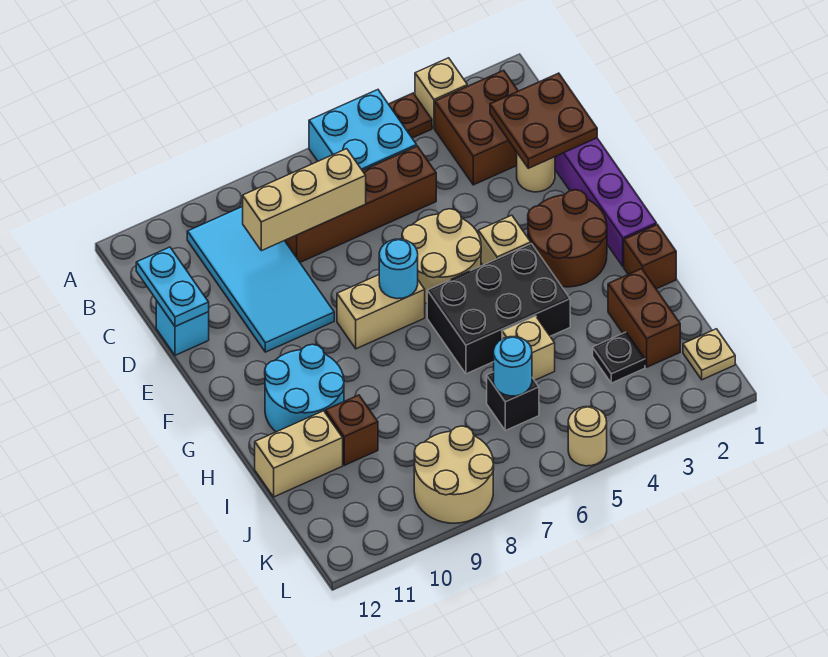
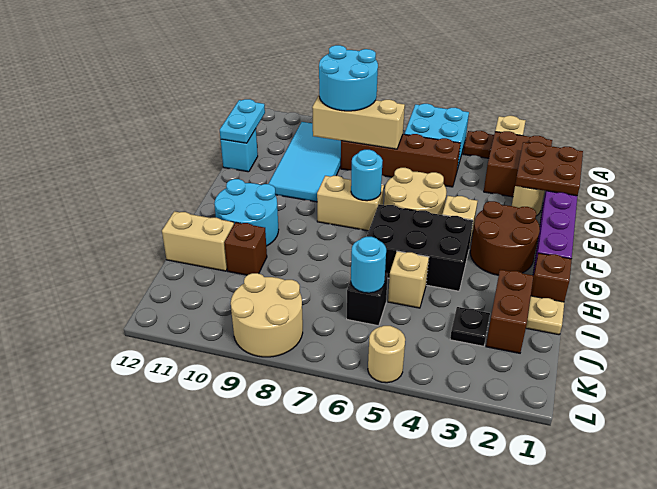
none -> cyan 2x2 round brick [319,45,378,111]
tan 1x1 plate [683,329,735,380] -> tan 1x1 plate moved to [526,296,564,335]

